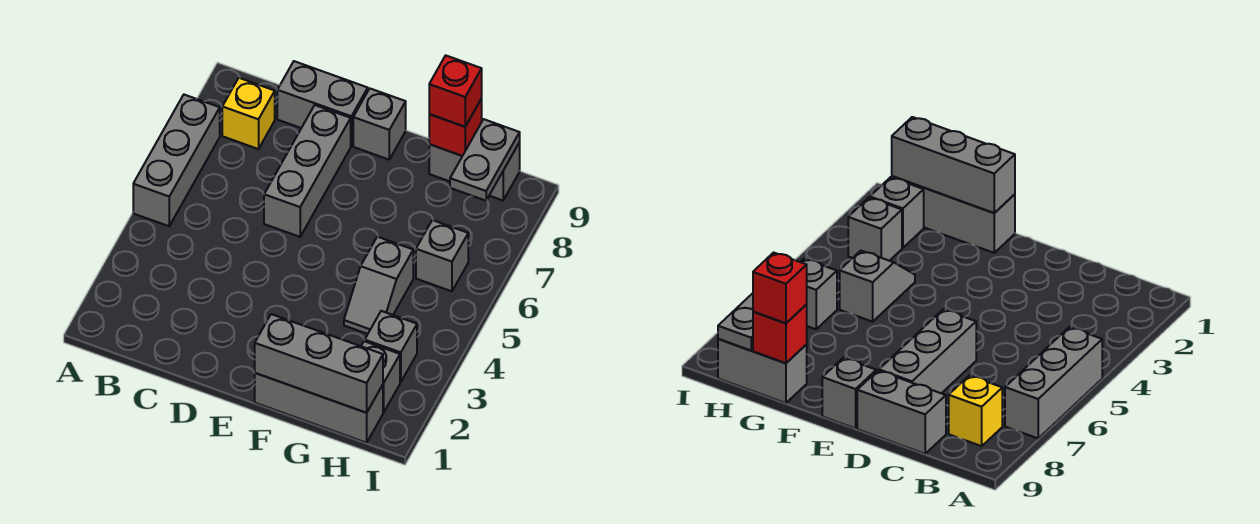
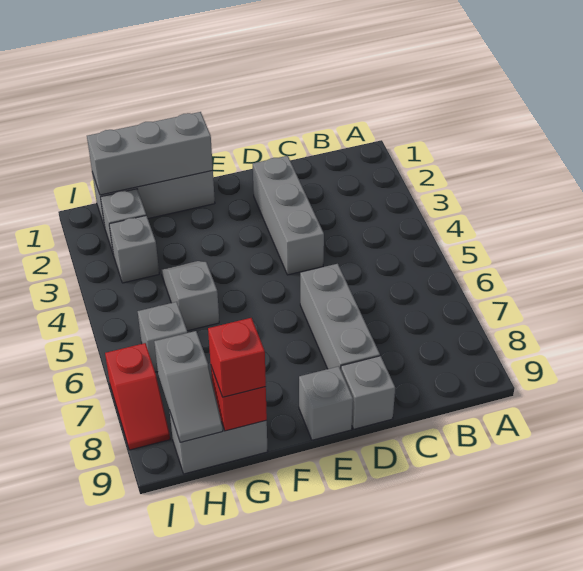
grey 1x3 brick [133,95,220,226] -> grey 1x3 brick moved to [253,156,324,275]
yellow 1x1 brick [222,78,275,149] -> none
grey 1x2 brick [277,61,368,146] -> grey 1x1 brick [341,356,395,429]
grey 1x2 plate [450,119,520,201] -> grey 1x2 slope [154,331,223,442]
none -> red 1x2 slope [105,343,170,450]

